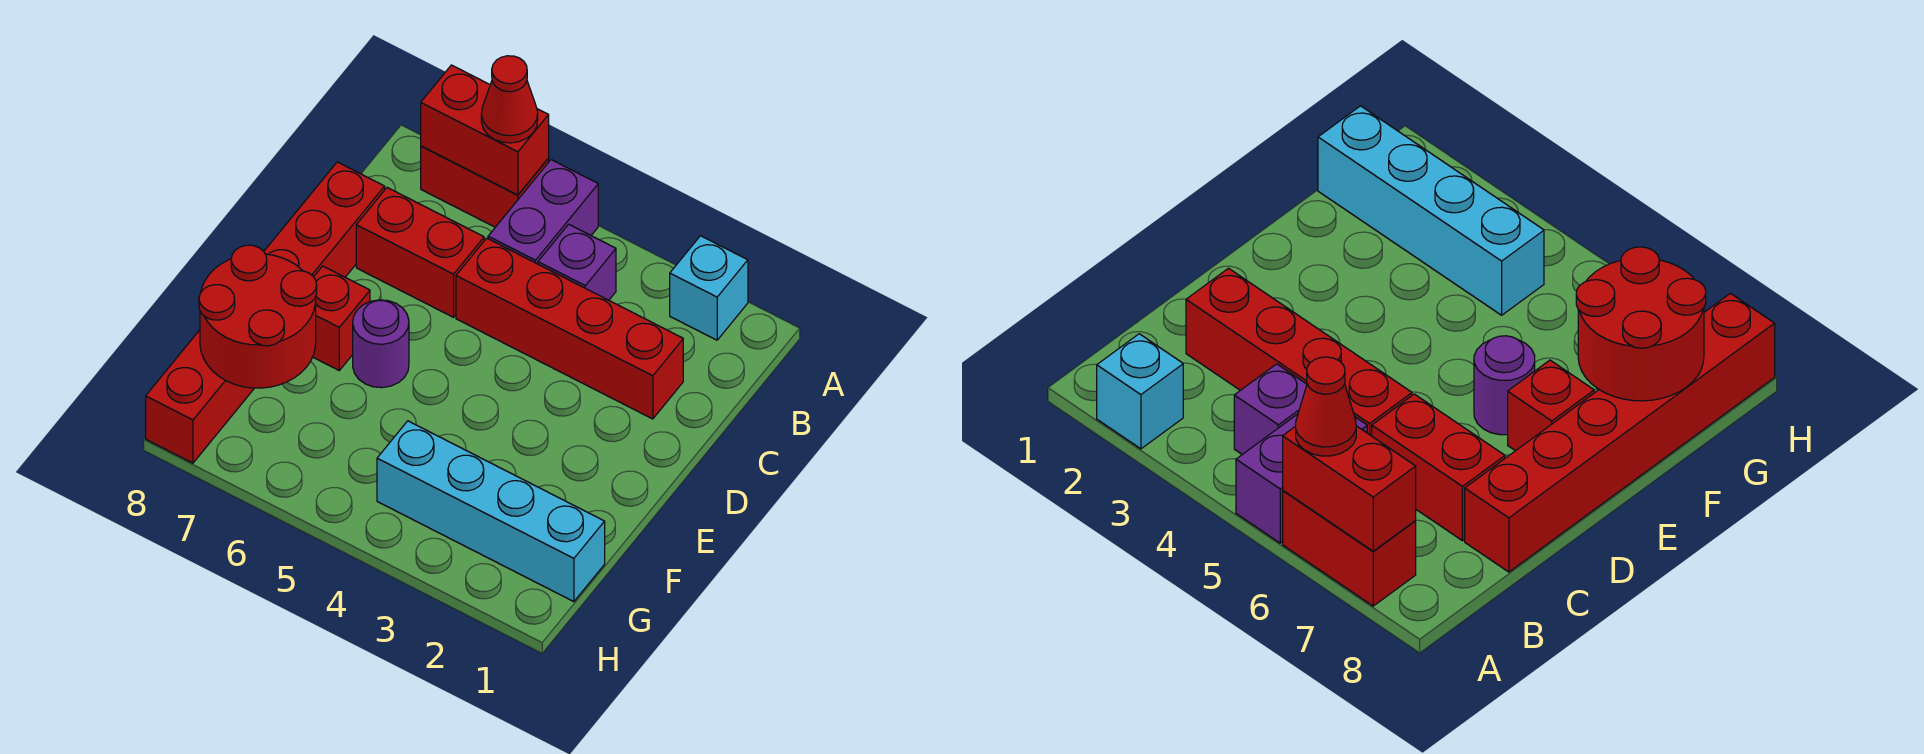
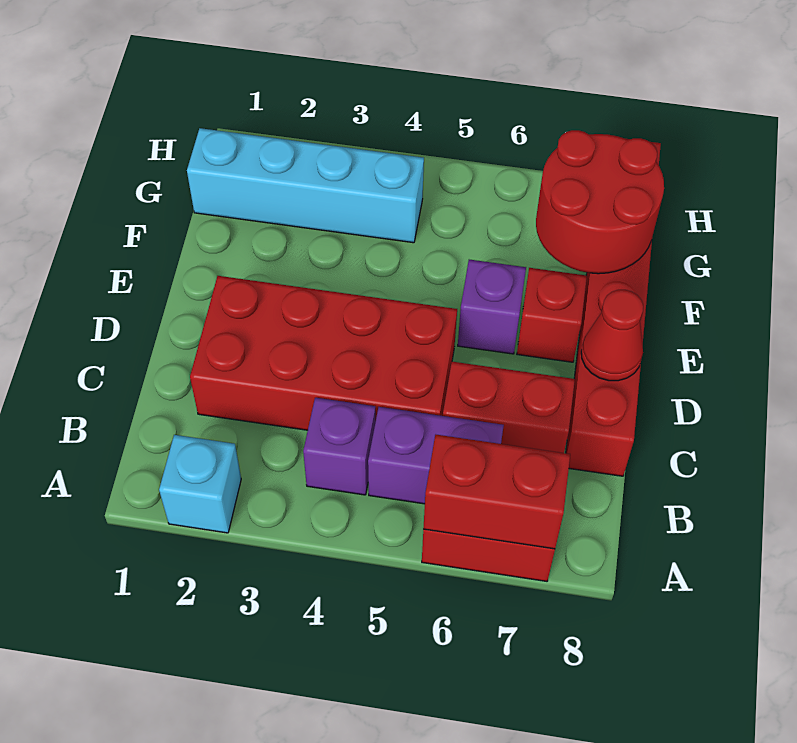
purple 1x2 brick [488,160,598,264] -> purple 1x2 brick turned to [368,407,504,504]
red 1x1 cone [481,56,538,143] -> red 1x1 cone moved to [581,290,643,381]
red 1x4 brick [456,238,683,419] -> red 2x4 brick [190,276,457,430]
purple 1x1 round brick [353,300,409,388] -> purple 1x1 brick [458,260,526,354]

